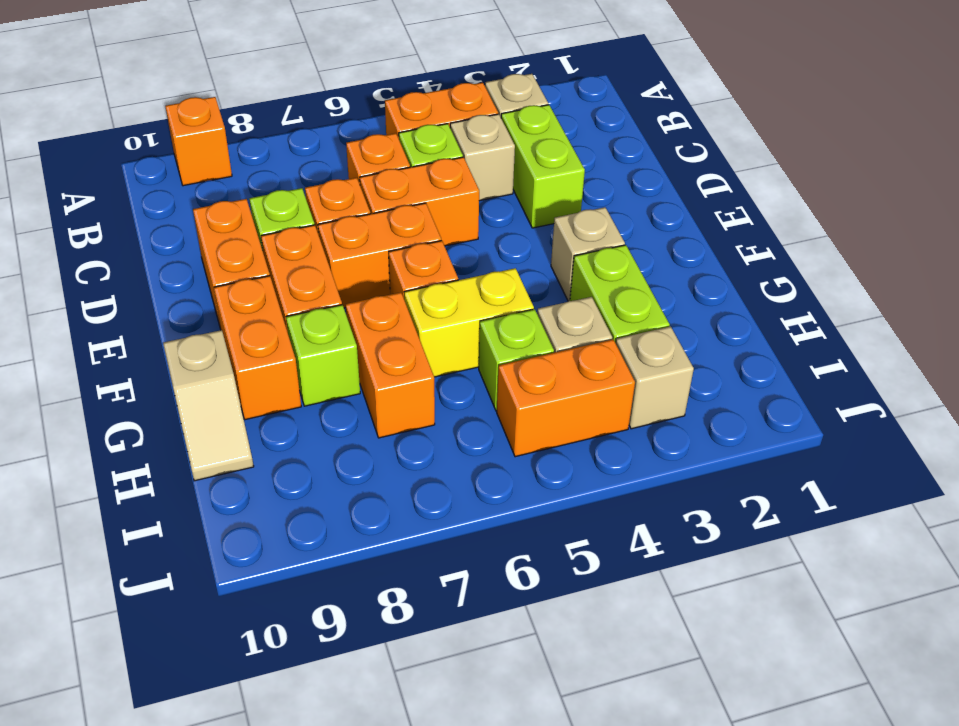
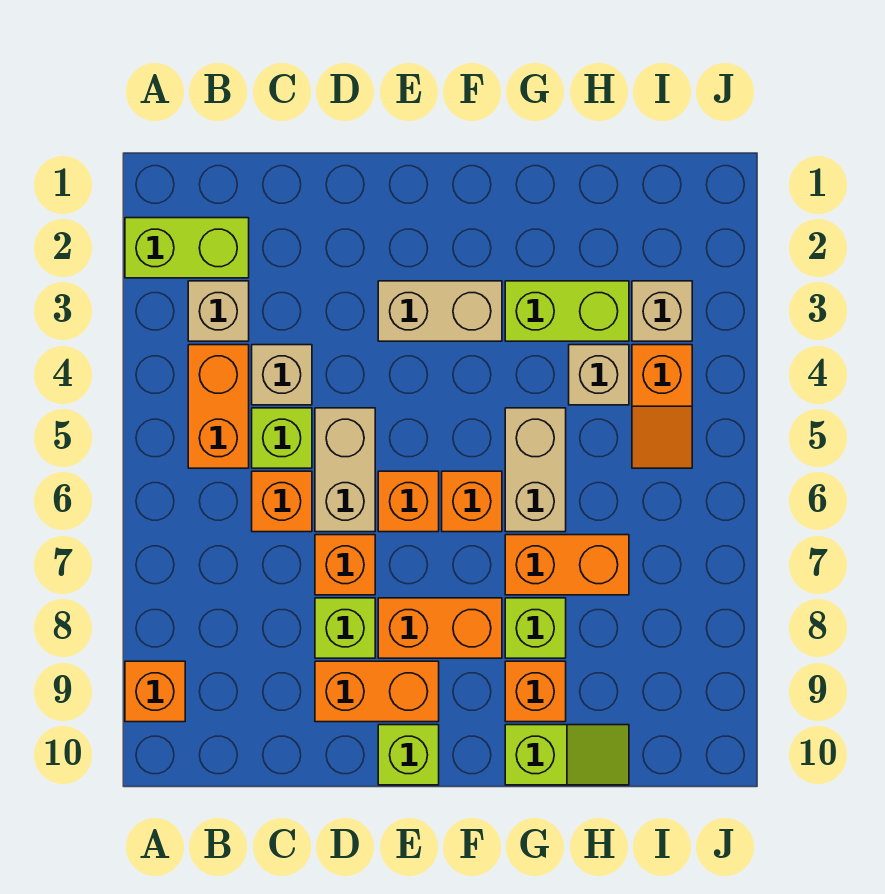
lime 1x2 brick [501,105,585,228] -> lime 1x2 brick moved to [125,218,249,278]
orange 1x2 brick [360,157,479,246] -> tan 1x2 brick [315,408,375,532]
orange 1x2 brick [318,203,441,308] -> orange 1x1 brick [378,471,439,532]
tan 1x1 brick [551,207,625,301] -> tan 1x2 brick [378,281,502,341]
orange 1x2 brick [214,276,301,420] -> orange 1x1 brick [505,661,566,722]
yellow 1x2 brick [404,268,534,377] -> tan 1x2 brick [505,408,566,532]
tan 1x2 slope [163,330,254,481] -> lime 1x2 slope [505,725,629,785]
lime 1x1 brick [479,309,554,411] -> lime 1x1 brick moved to [378,725,439,785]
orange 1x2 brick [497,340,635,457] -> orange 1x2 slope [632,345,692,468]

